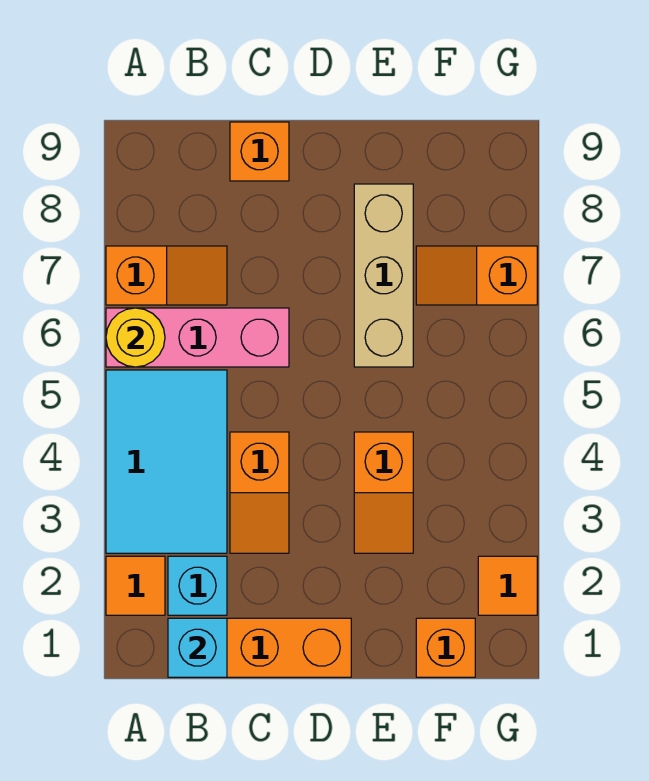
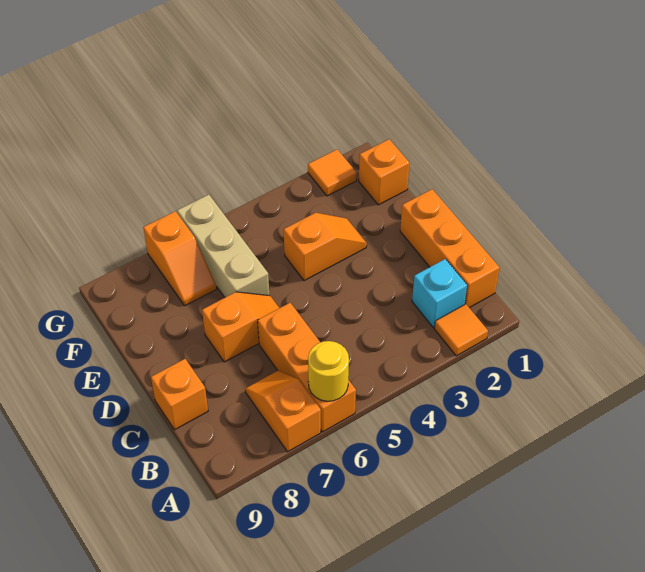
cyan 2x3 tile [106,370,227,553] -> none
pink 1x3 brick [106,308,289,367] -> orange 1x3 brick [258,303,356,432]
cyan 1x1 brick [168,618,227,677] -> none
orange 1x2 slope [230,432,289,553] -> orange 1x2 slope moved to [202,292,279,362]
tan 1x3 brick [354,184,413,367] -> tan 1x3 brick turned to [177,195,269,297]

